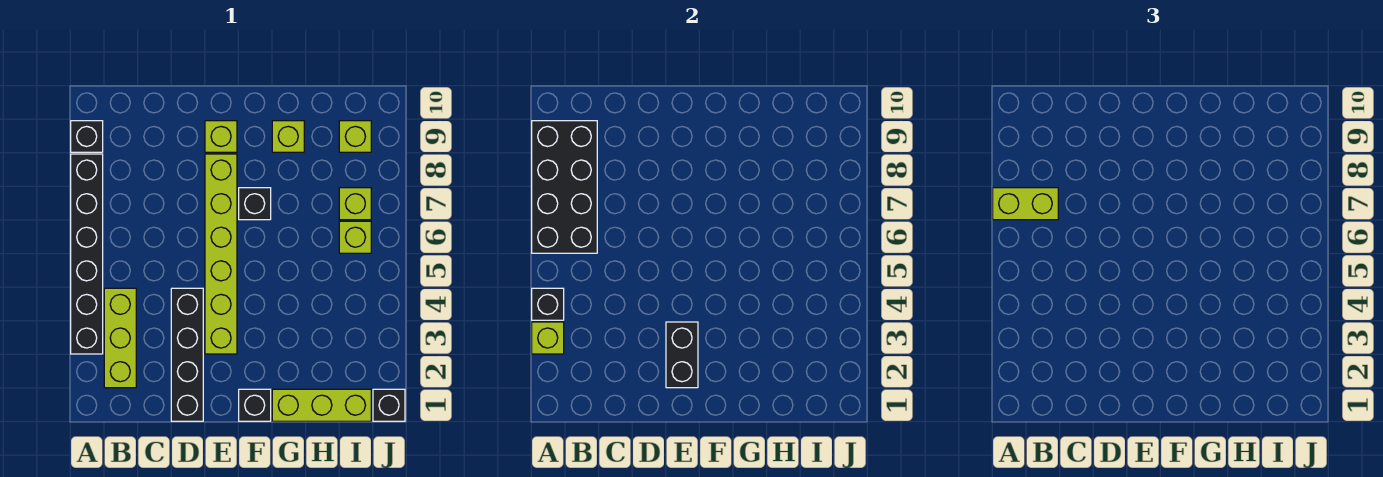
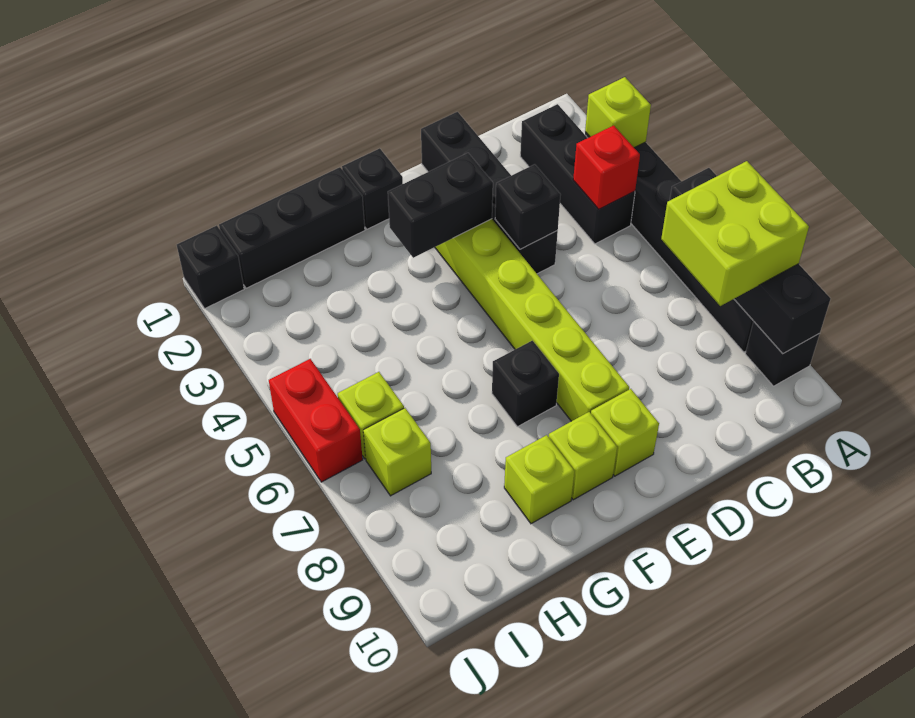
black 1x1 brick [532,288,564,320] -> black 1x1 brick moved to [495,164,560,249]
black 2x4 brick [532,121,597,253] -> black 1x4 brick [670,168,830,354]
lime 1x2 brick [993,188,1058,220] -> lime 2x2 brick [661,161,809,306]
lime 1x3 brick [104,288,136,388] -> black 1x3 brick [520,104,635,244]
none -> red 1x1 brick [573,125,640,209]
black 1x2 brick [666,322,698,388] -> black 1x2 brick turned to [388,153,493,258]
lime 1x3 brick [272,389,371,421] -> black 1x3 brick [219,167,365,288]
lime 1x1 brick [339,121,371,152] -> lime 1x1 brick moved to [549,412,617,500]
none -> red 1x2 brick [269,359,363,482]

